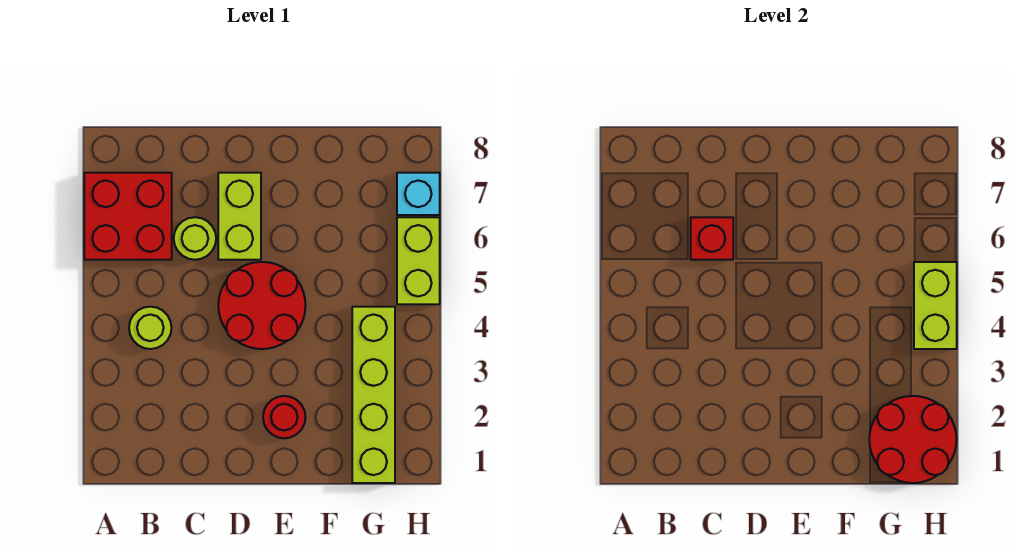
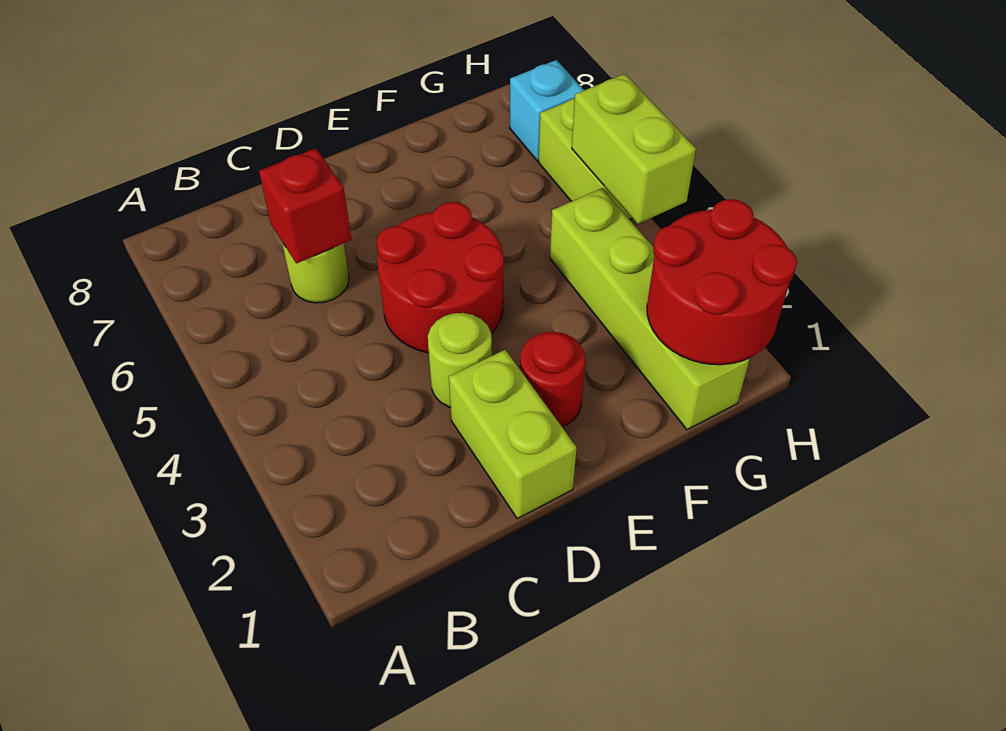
red 2x2 brick [84,173,172,260] -> none
lime 1x1 round brick [129,307,172,349] -> lime 1x1 round brick moved to [428,313,492,407]
lime 1x2 brick [218,173,261,260] -> lime 1x2 brick moved to [449,350,577,519]

